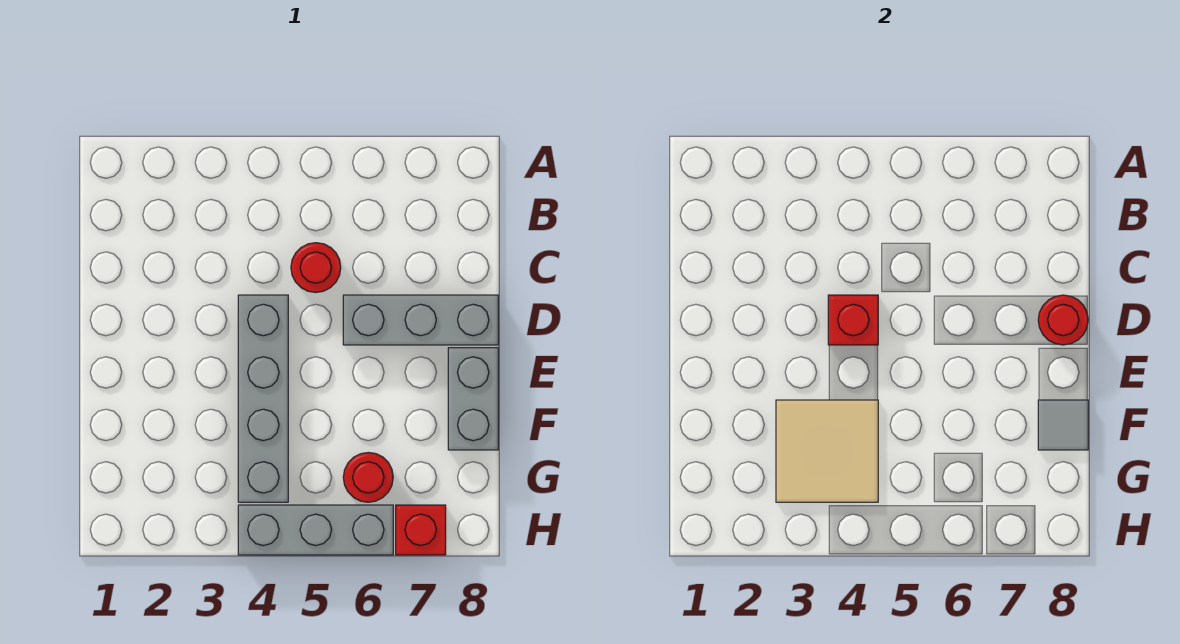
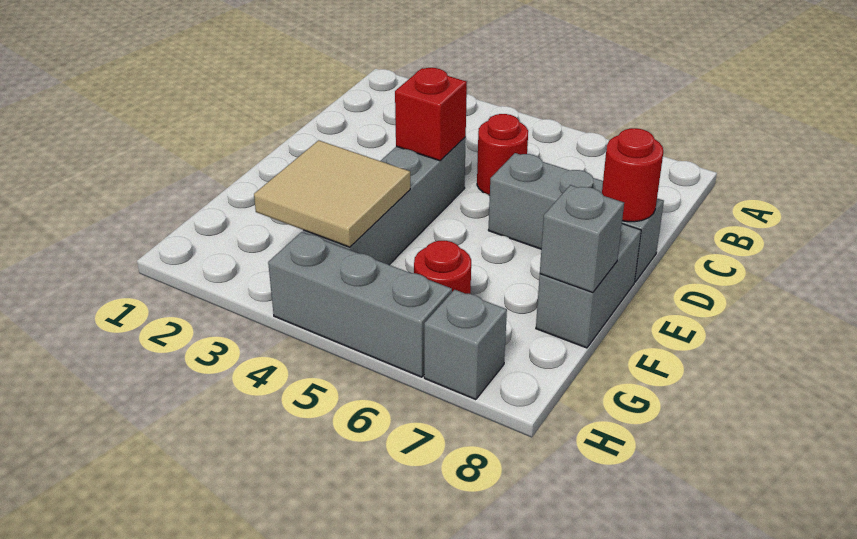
grey 1x1 tile [1038,400,1088,450] -> grey 1x1 brick [540,185,624,293]
red 1x1 brick [396,505,446,555] -> grey 1x1 brick [424,290,507,400]

